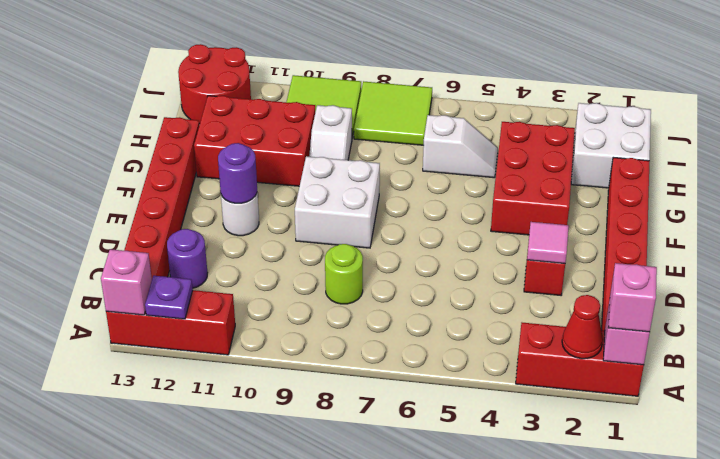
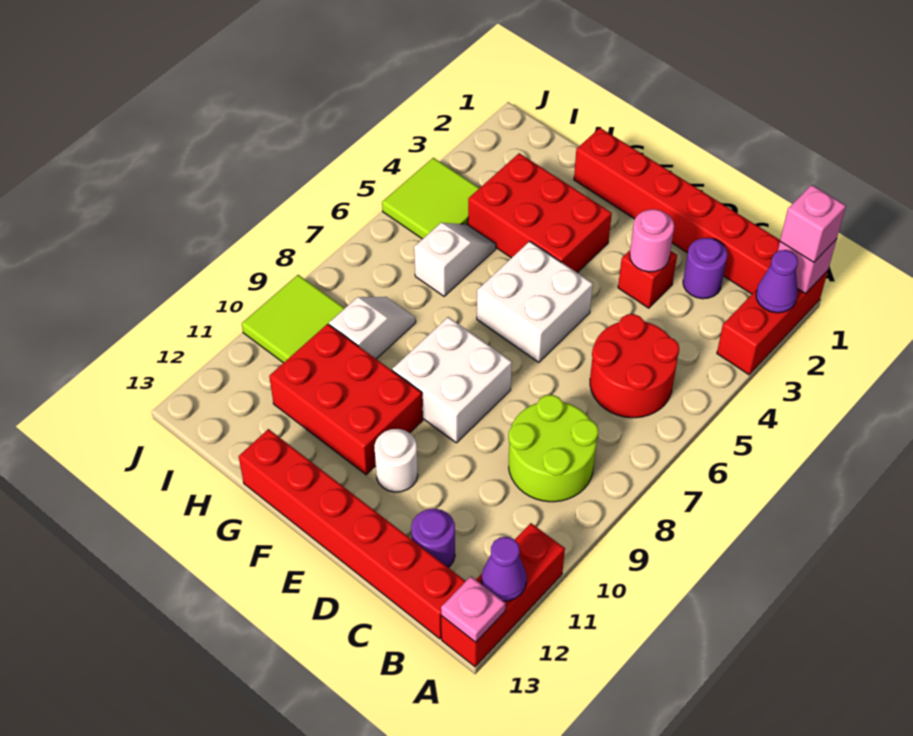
red 1x1 cone [562,295,603,359] -> purple 1x1 cone [756,250,798,313]
purple 1x1 plate [145,276,193,319] -> purple 1x1 cone [482,537,527,601]
pink 1x1 brick [101,249,152,315] -> pink 1x1 plate [441,577,506,642]
lime 1x1 round brick [325,244,363,304] -> lime 2x2 round brick [509,395,598,502]
pink 1x1 tile [527,222,569,264] -> pink 1x1 round brick [630,209,674,272]
purple 1x1 round brick [218,143,257,203] -> purple 1x1 round brick moved to [683,238,728,299]
white 1x2 slope [309,105,352,160] -> white 1x2 slope turned to [329,297,416,359]
red 2x3 brick [194,96,315,186] -> red 2x3 brick turned to [269,324,423,475]
white 2x2 brick [571,103,651,188] -> white 2x2 brick moved to [477,241,593,362]
lime 2x2 tile [354,81,432,145] -> lime 2x2 tile moved to [382,158,479,239]
red 2x2 round brick [178,44,251,124] -> red 2x2 round brick moved to [590,314,679,418]

